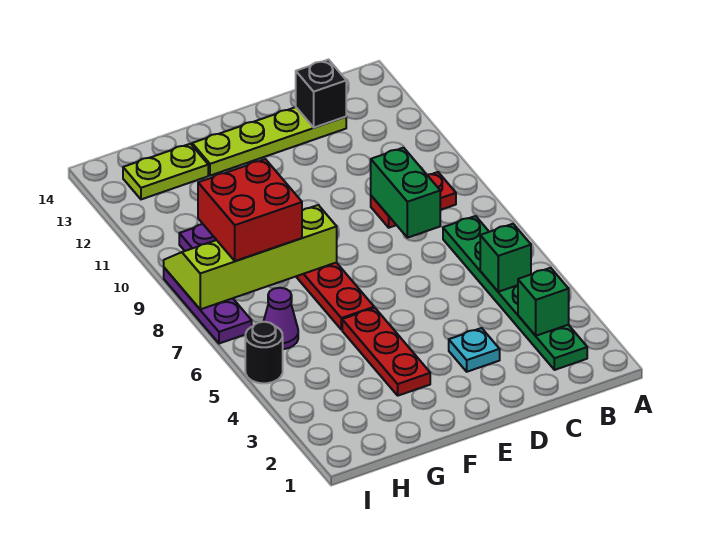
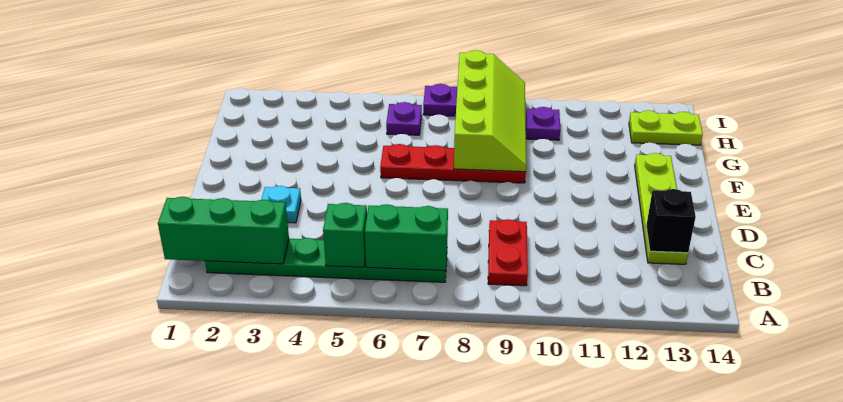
green 1x1 brick [518,268,569,336] -> green 1x3 brick [158,197,289,264]
green 1x2 brick [371,148,440,238] -> green 1x2 brick moved to [365,204,448,271]
red 1x3 plate [342,308,430,396] -> none
red 2x2 brick [198,159,302,261] -> none
lime 1x2 plate [123,144,208,199] -> lime 1x2 plate turned to [629,110,703,145]
purple 1x1 cone [264,288,298,349] -> purple 1x1 plate [386,102,422,135]
black 1x1 round brick [245,322,283,383] -> none

